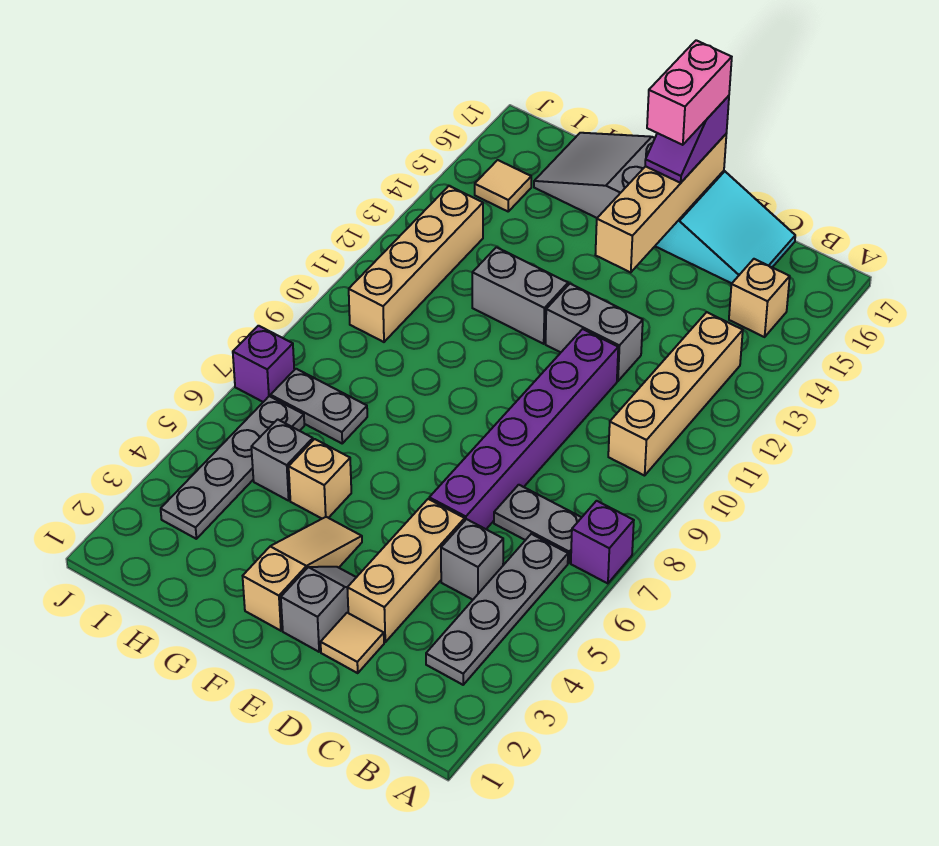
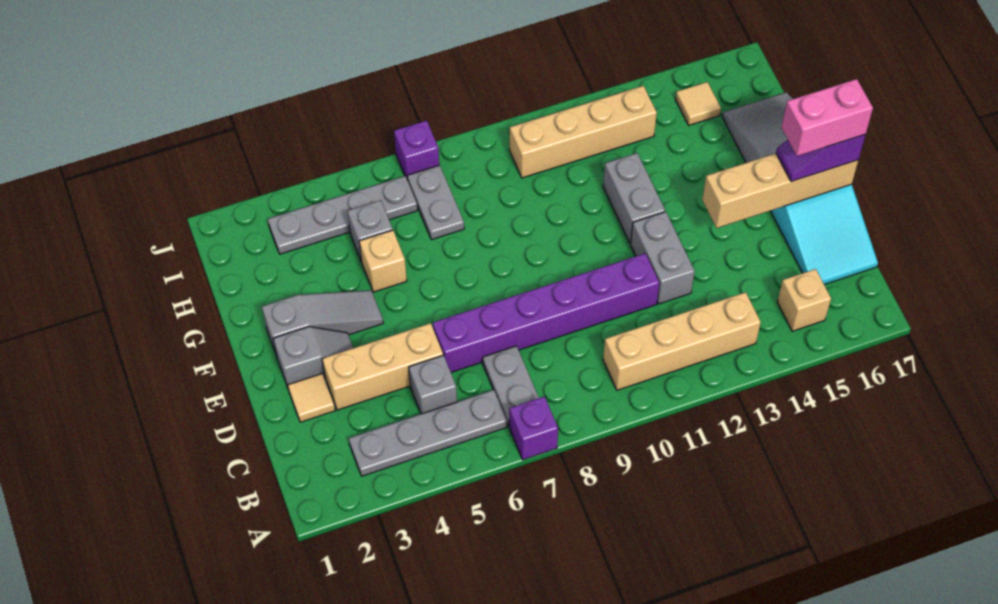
tan 1x3 slope [243,517,362,631] -> grey 1x3 slope [262,290,383,356]

